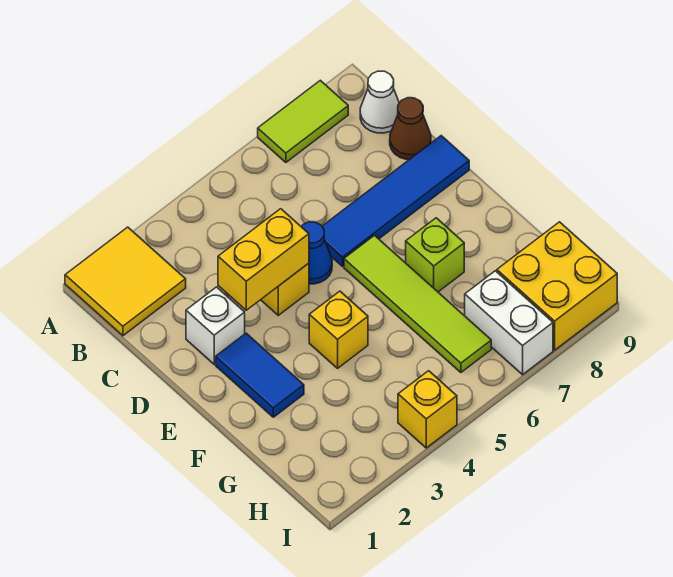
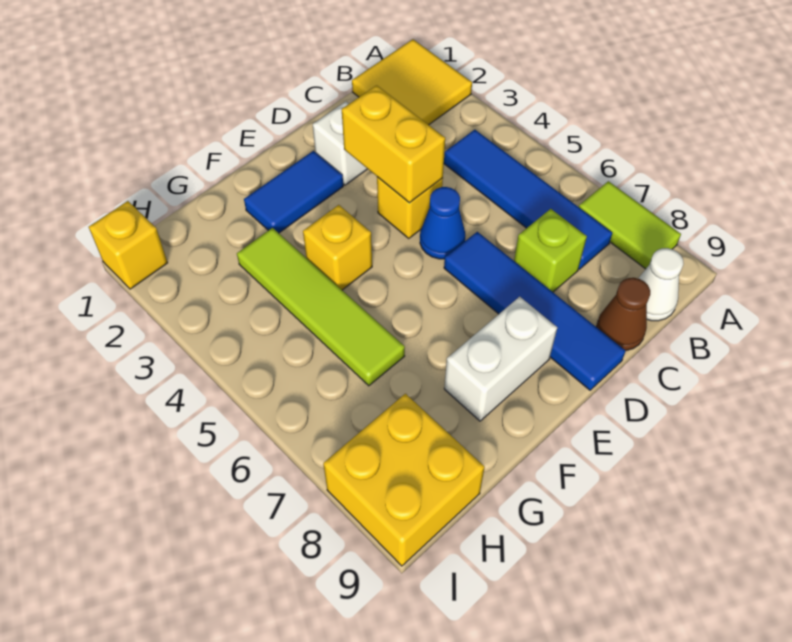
none -> blue 1x4 tile [444,130,612,269]
lime 1x4 tile [344,235,491,372] -> lime 1x4 tile turned to [237,228,405,386]
lime 1x1 brick [406,218,464,292] -> lime 1x1 brick moved to [514,209,587,292]
white 1x2 brick [465,271,553,375] -> white 1x2 brick moved to [444,297,557,421]
yellow 1x1 brick [398,371,457,448] -> yellow 1x1 brick moved to [89,201,168,289]

